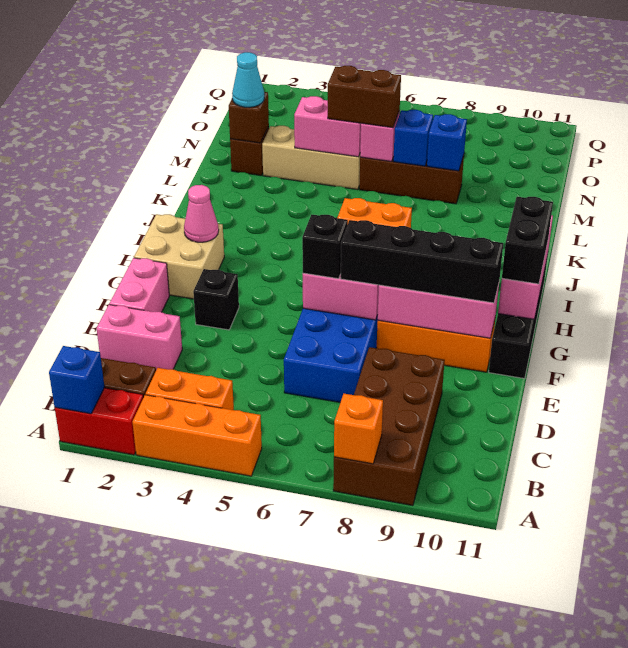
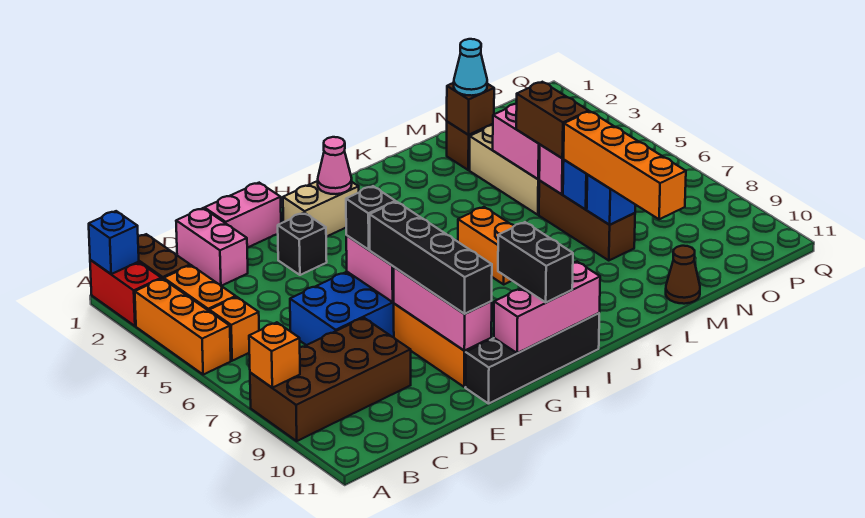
none -> orange 1x1 brick [209,297,259,361]
tan 2x2 brick [134,214,224,299] -> tan 1x2 brick [283,181,359,237]
black 1x2 brick [502,197,553,284] -> black 1x2 brick turned to [498,222,573,302]
none -> orange 1x4 brick [564,111,686,219]
none -> brown 1x1 cone [666,246,700,304]

